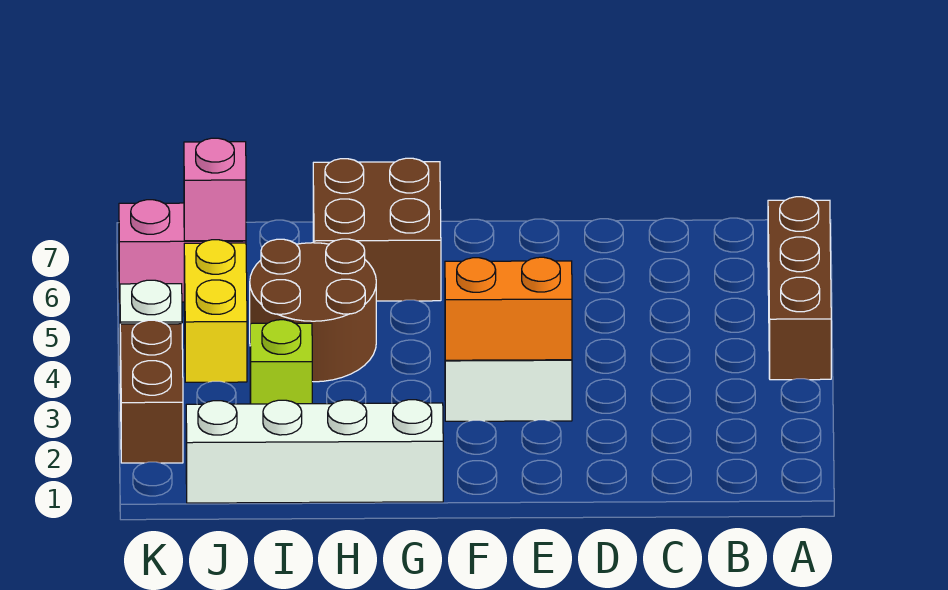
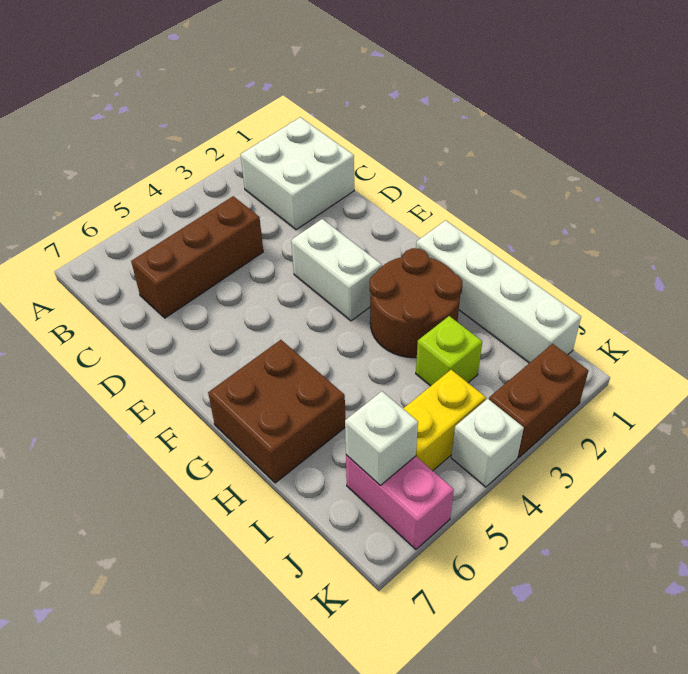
brown 1x3 brick [768,197,831,380] -> brown 1x3 brick moved to [131,196,263,318]
none -> white 2x2 brick [240,117,354,230]
orange 1x2 brick [445,257,572,360] -> none
brown 2x2 round brick [250,239,376,382] -> brown 2x2 round brick moved to [370,248,462,358]
pink 1x1 brick [184,138,246,241] -> white 1x1 brick [345,391,418,485]

